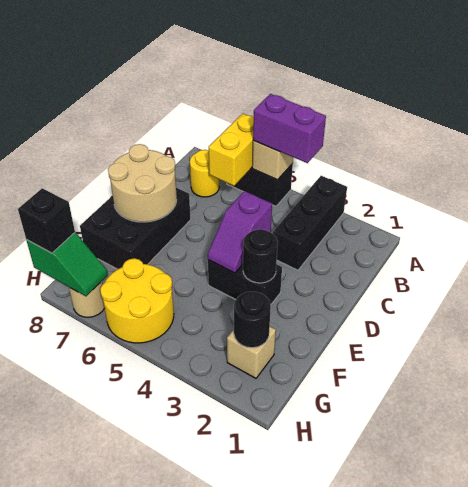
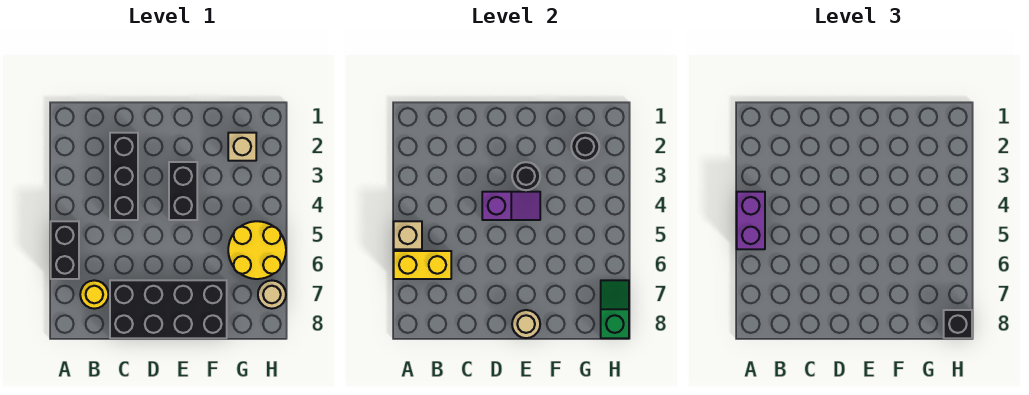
black 1x3 brick [273,176,347,270] -> black 1x3 brick turned to [110,133,138,220]
black 2x3 brick [80,188,191,269] -> black 2x4 brick [110,280,227,338]
tan 2x2 round brick [108,144,177,222] -> tan 1x1 round brick [512,310,540,338]

